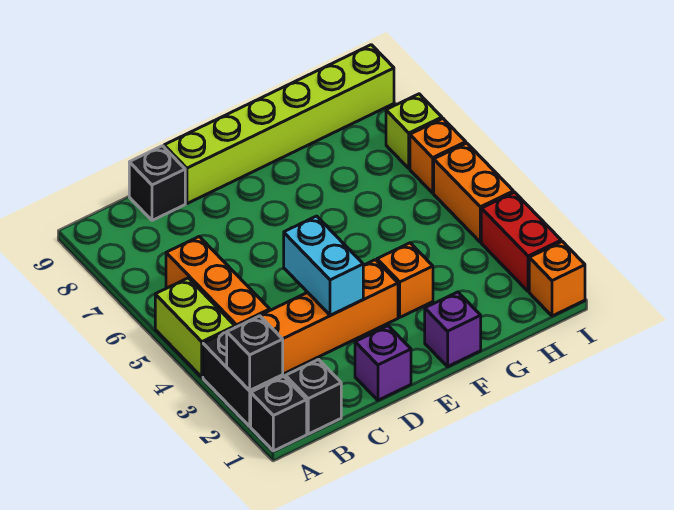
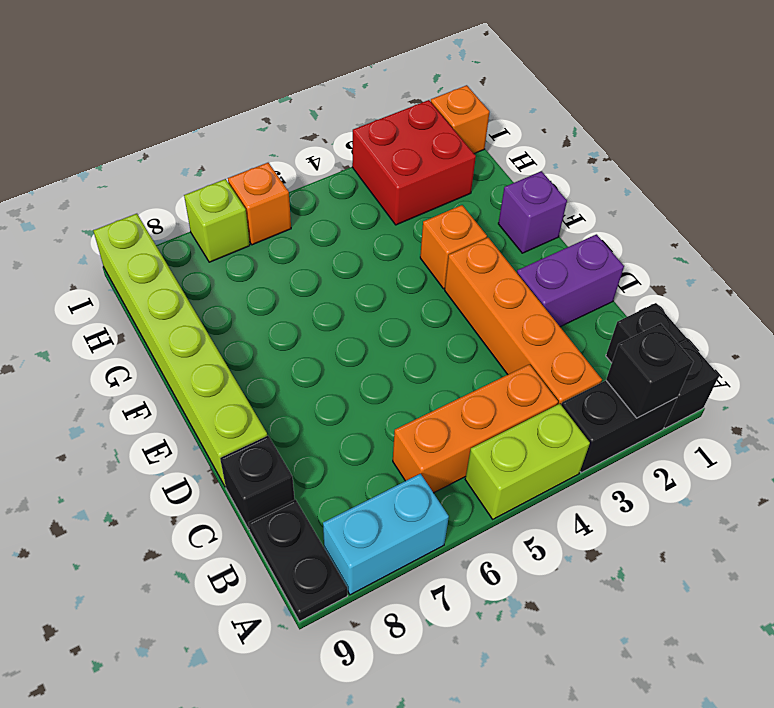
none -> black 1x2 plate [248,499,347,622]
purple 1x1 brick [355,326,411,400] -> purple 1x2 brick [517,234,624,327]
cyan 1x2 brick [284,216,363,316] -> cyan 1x2 brick moved to [323,474,449,595]
red 1x2 brick [481,192,561,291] -> red 2x2 brick [352,100,476,225]
orange 1x2 brick [434,143,513,242] -> none

